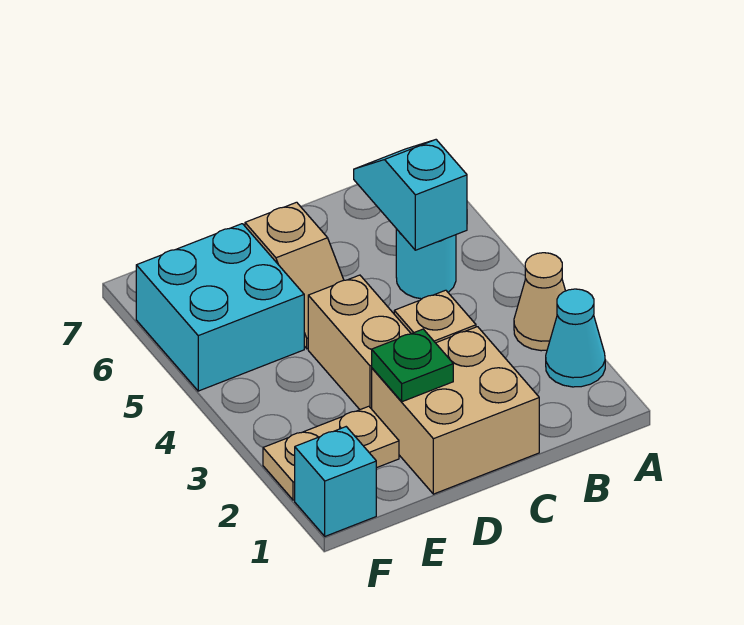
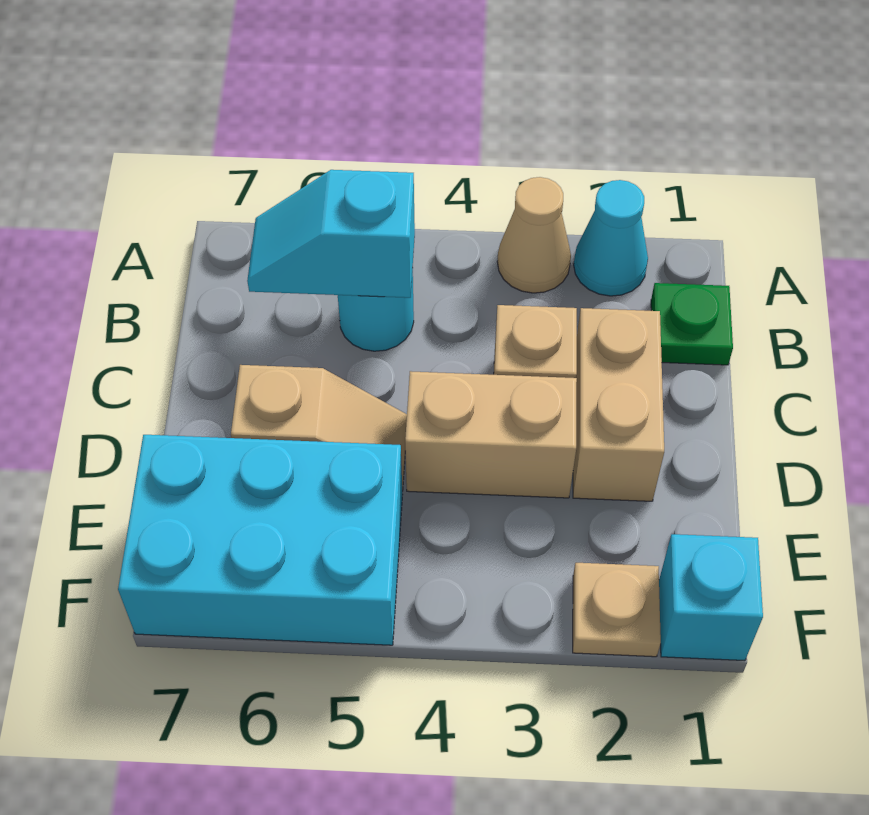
tan 2x2 brick [372,327,539,494] -> tan 1x2 brick [573,308,664,501]
green 1x1 plate [372,329,453,402] -> green 1x1 plate moved to [651,283,733,365]
tan 1x2 plate [263,406,399,500] -> tan 1x1 plate [573,563,661,657]
cyan 2x2 brick [136,224,304,391] -> cyan 2x3 brick [118,435,403,645]

